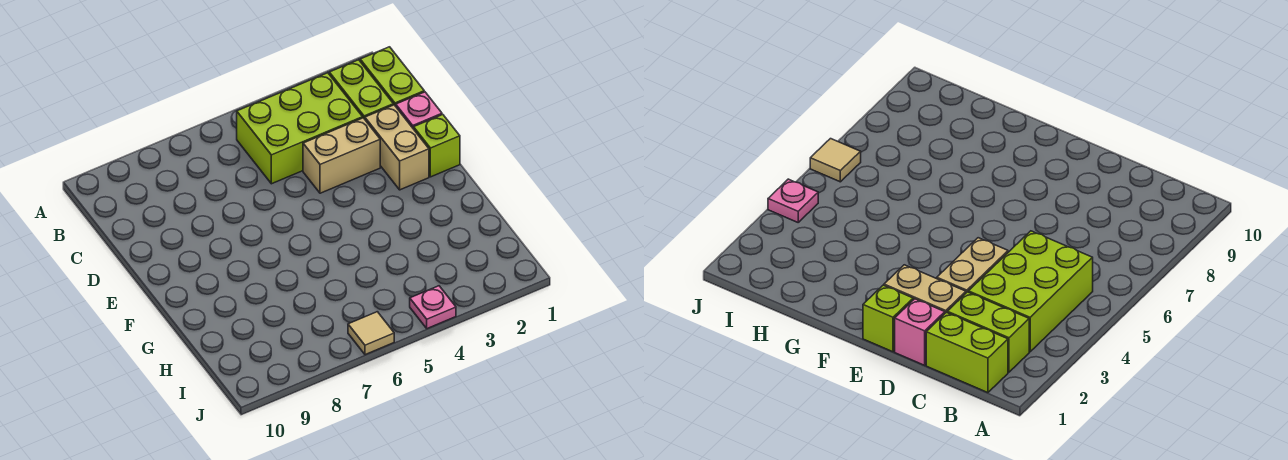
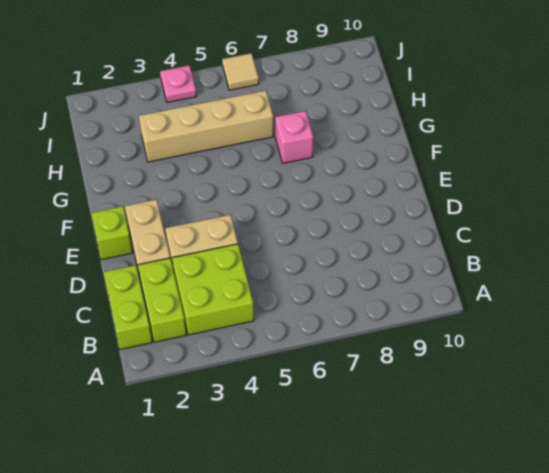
lime 2x3 brick [237,73,363,184] -> lime 2x2 brick [172,244,254,335]
pink 1x1 brick [396,92,442,129] -> pink 1x1 brick moved to [275,111,313,163]
none -> tan 1x4 brick [139,90,273,162]

